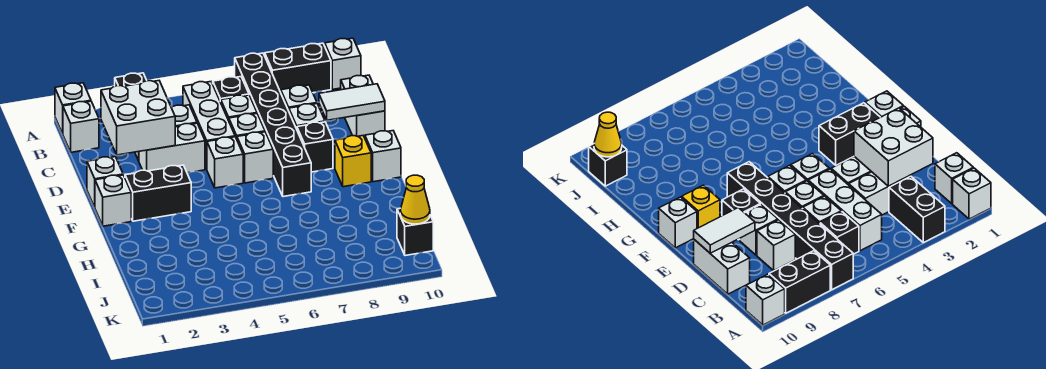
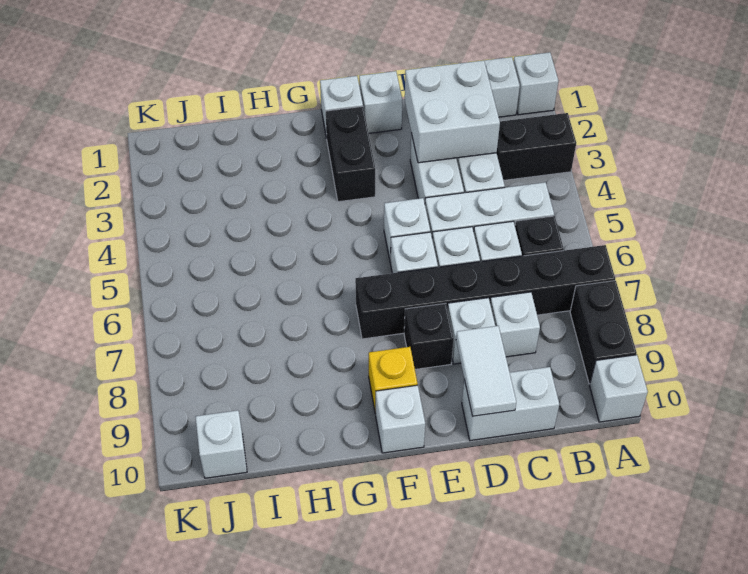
black 1x1 brick [397,208,433,256] -> white 1x1 brick [195,410,247,478]
yellow 1x1 cone [400,175,430,224] -> none

